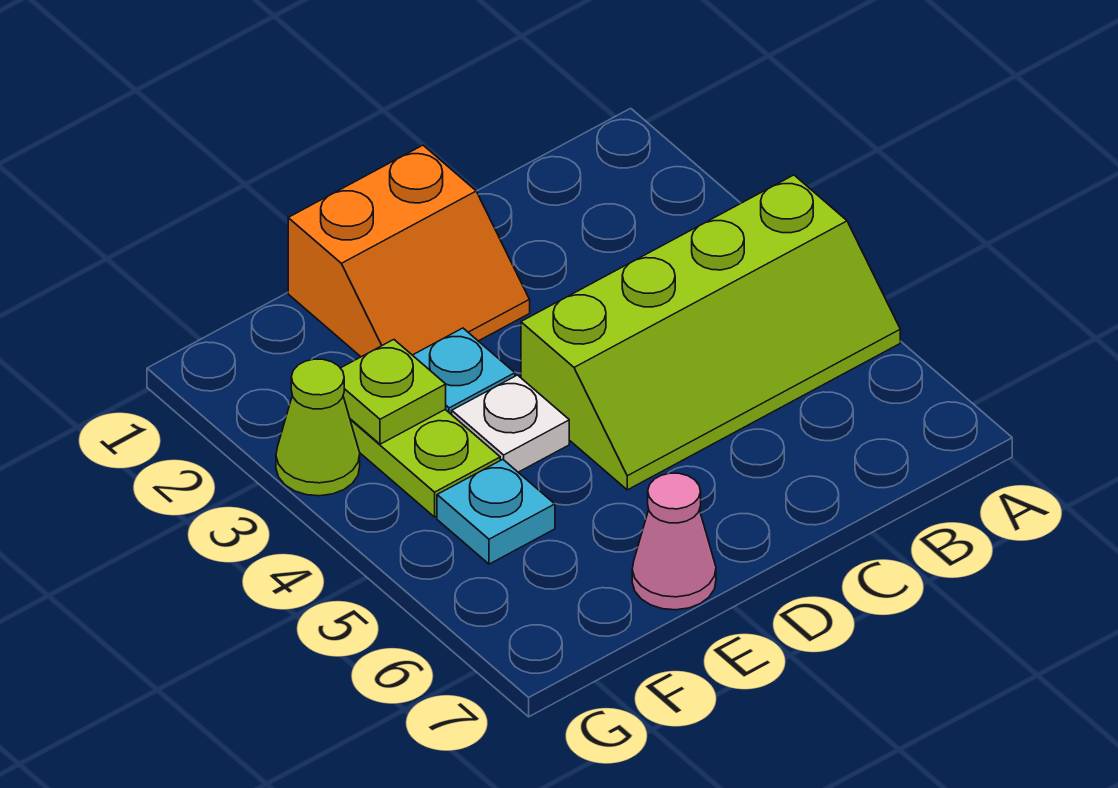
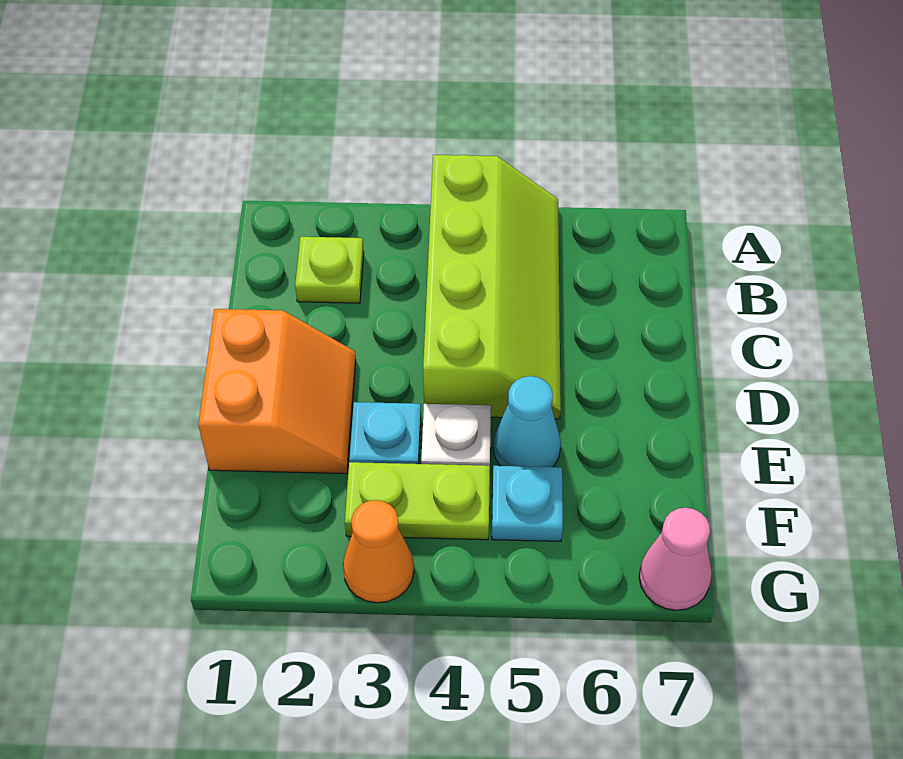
none -> cyan 1x1 cone [493,376,561,467]
pink 1x1 cone [632,473,716,610] -> pink 1x1 cone moved to [639,508,712,610]
lime 1x1 plate [341,340,446,444] -> lime 1x1 plate moved to [295,237,364,303]
lime 1x1 cone [276,359,360,496] -> orange 1x1 cone [343,500,414,603]

